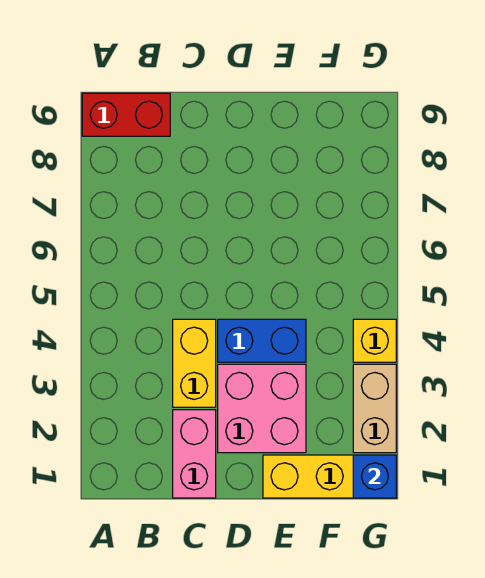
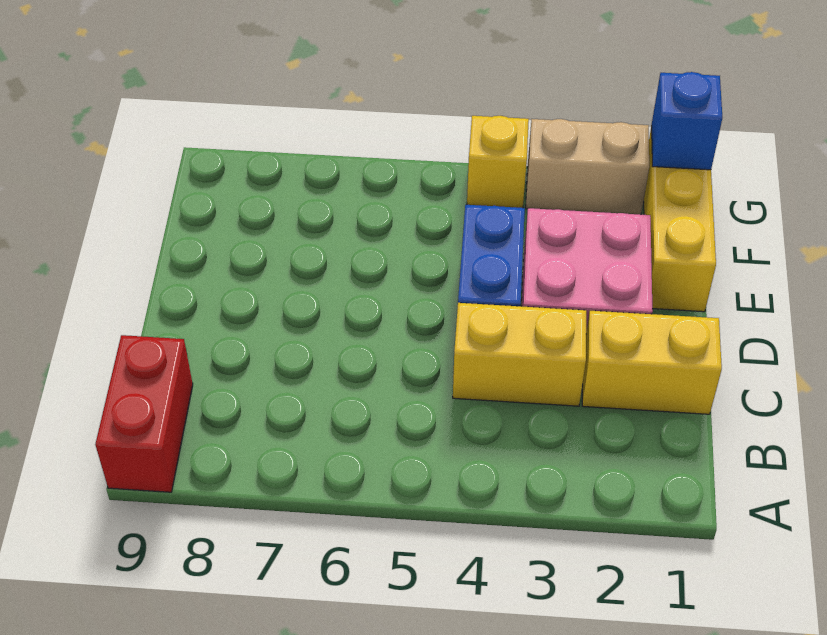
pink 1x2 brick [173,410,216,498] -> yellow 1x2 brick [582,311,722,414]

